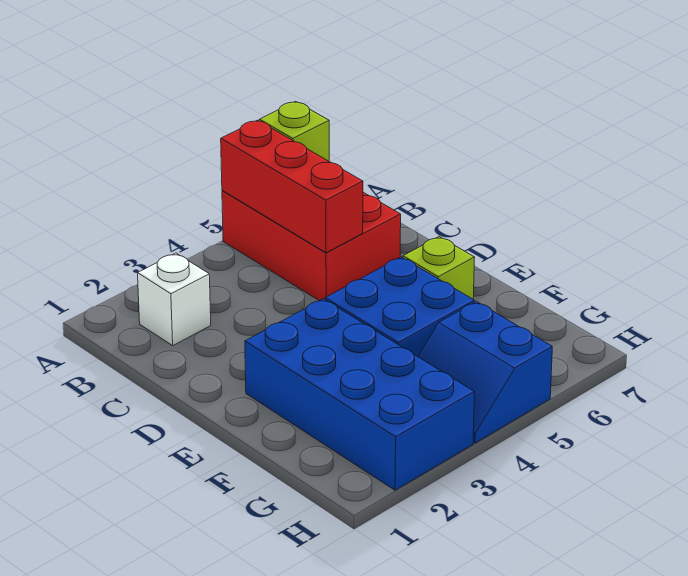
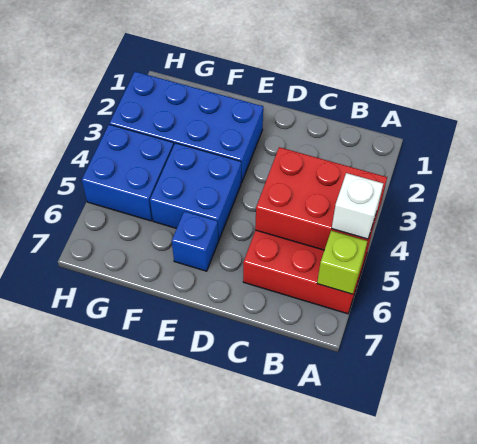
red 1x3 brick [221,120,363,253] -> red 2x3 brick [255,147,387,256]
white 1x1 brick [138,253,211,346] -> white 1x1 brick moved to [332,173,383,239]
lime 1x1 brick [403,237,475,299] -> blue 1x1 brick [172,211,218,271]
blue 2x2 slope [418,301,552,443] -> blue 2x2 brick [82,125,174,221]

